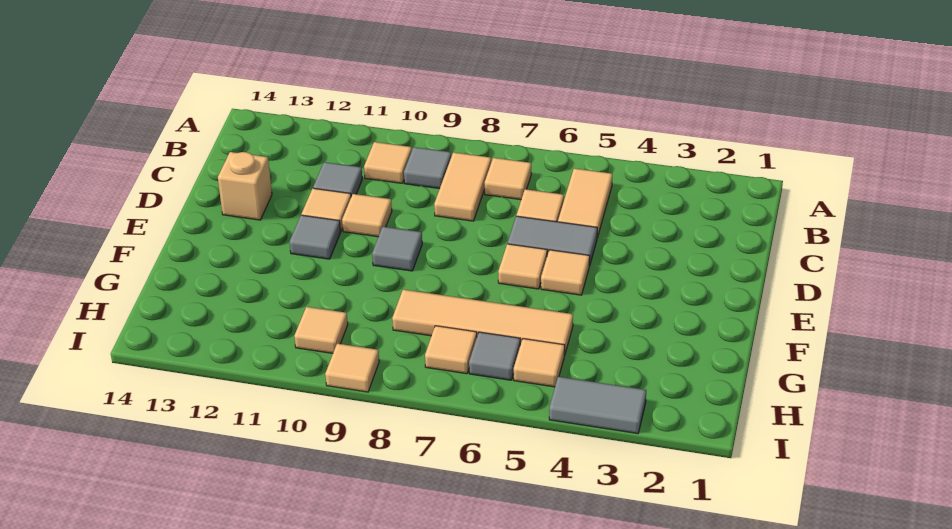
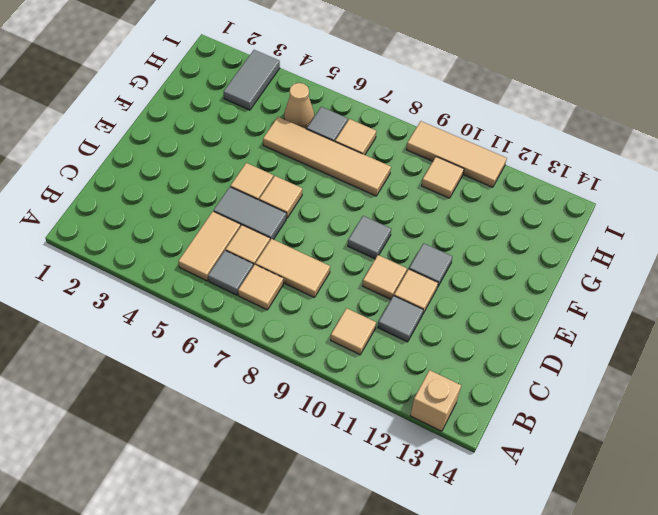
tan 1x2 tile [434,152,491,221] -> tan 1x2 tile turned to [255,239,330,298]
grey 1x1 tile [404,147,451,189] -> grey 1x1 tile moved to [208,251,253,295]
tan 1x1 brick [218,152,272,220] -> tan 1x1 brick moved to [411,370,461,431]
tan 1x1 tile [514,339,565,387] -> tan 1x1 cone [284,83,314,129]
grey 1x2 tile [549,377,646,434] -> grey 1x2 tile turned to [224,50,280,110]
tan 1x1 tile [325,344,379,392] -> tan 1x3 tile [406,121,507,187]

